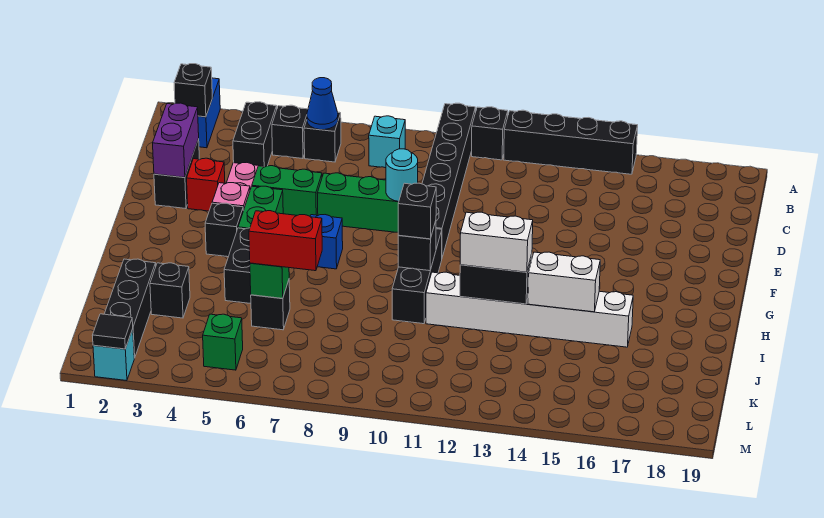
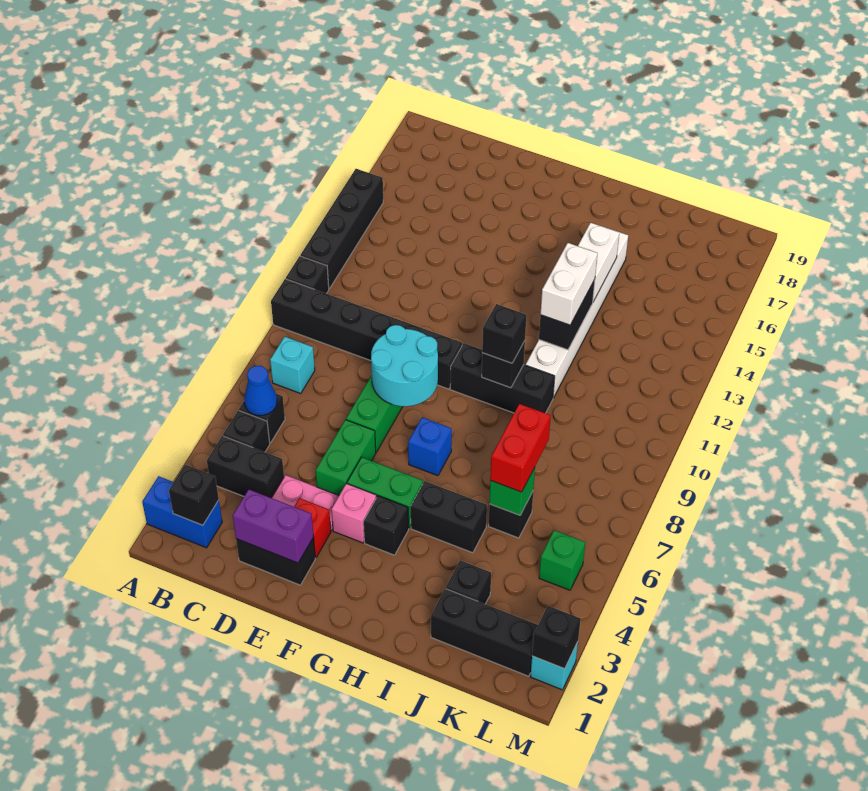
cyan 1x1 round brick [386,149,418,202] -> cyan 2x2 round brick [371,325,438,406]
black 1x1 tile [92,314,133,349] -> black 1x1 brick [532,606,581,669]

